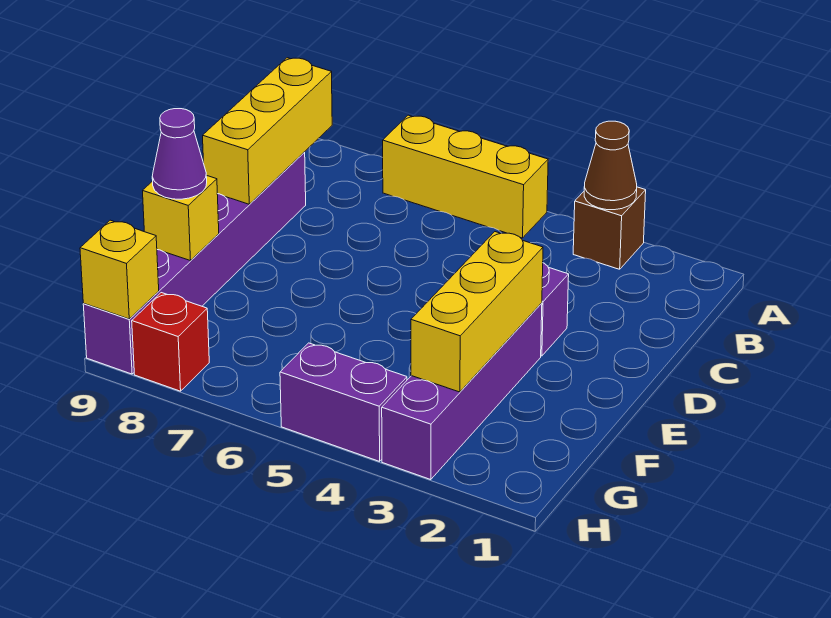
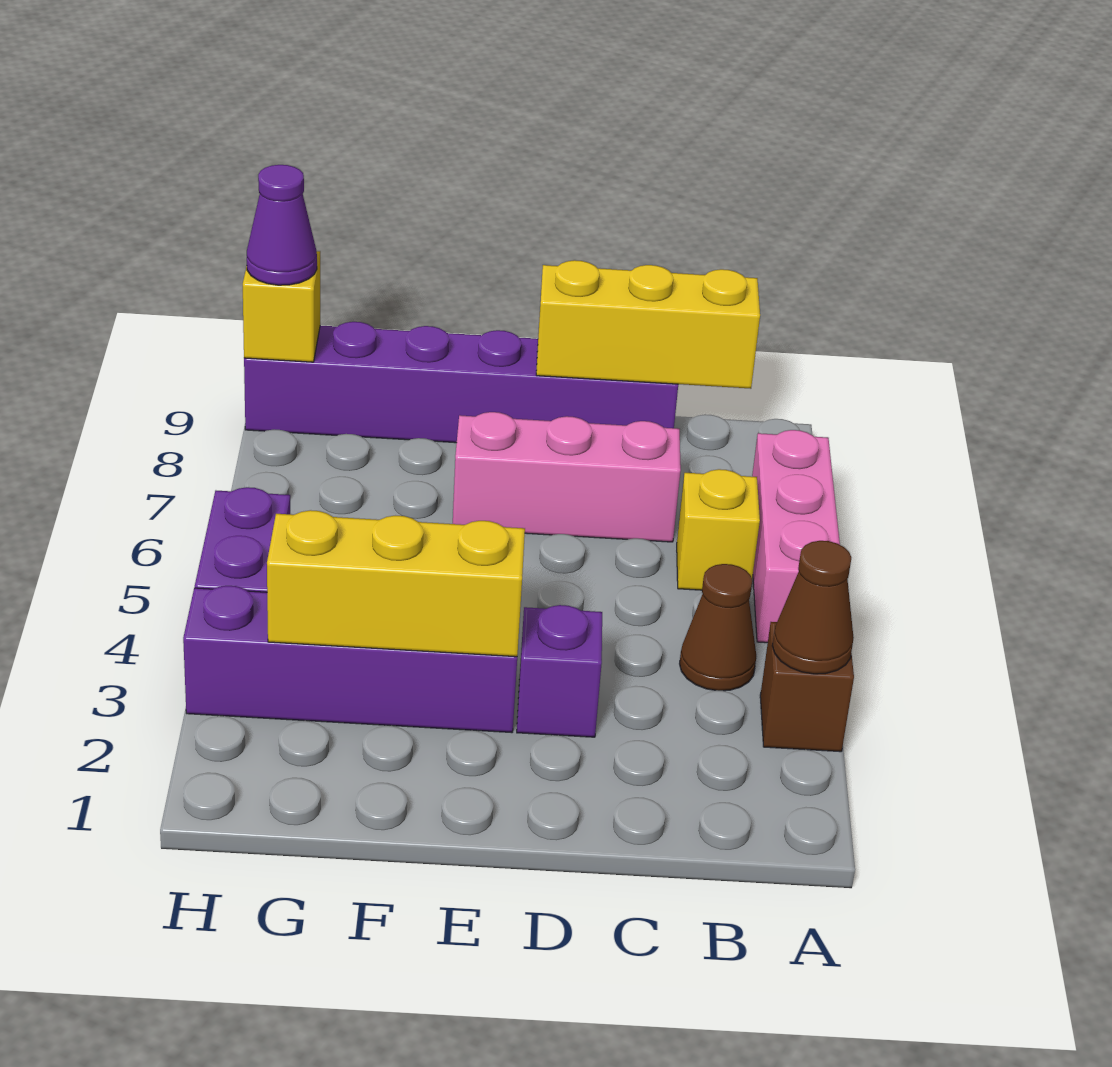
yellow 1x3 brick [383,115,548,238] -> pink 1x3 brick [752,430,840,643]
none -> brown 1x1 cone [680,564,756,691]
none -> pink 1x3 brick [453,412,681,542]
yellow 1x1 brick [143,175,219,261] -> yellow 1x1 brick moved to [677,469,760,590]
purple 1x1 cone [152,109,207,199] -> purple 1x1 cone moved to [247,165,317,285]
red 1x1 brick [132,293,209,391] -> none

